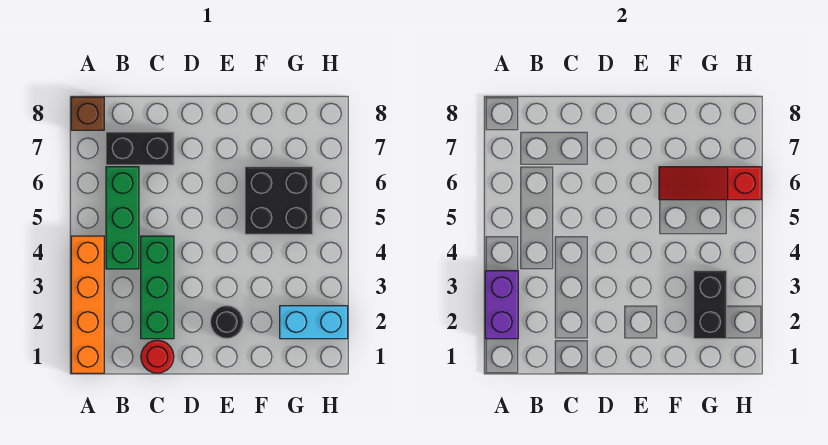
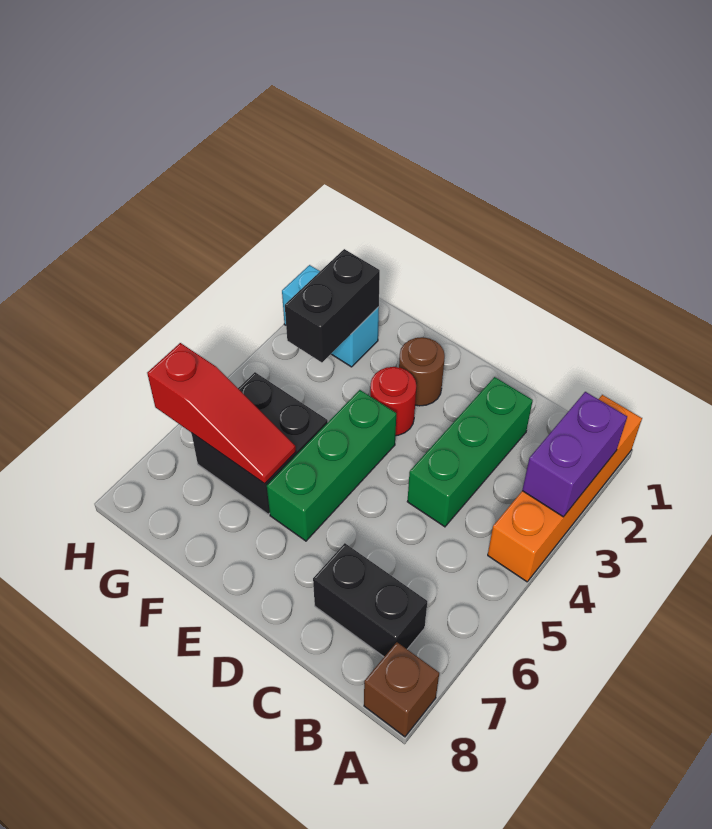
green 1x3 brick [106,167,139,269] -> green 1x3 brick moved to [267,390,396,541]
red 1x1 round brick [141,340,174,373] -> red 1x1 round brick moved to [370,367,416,436]
black 1x1 round brick [210,306,243,339] -> brown 1x1 round brick [399,337,445,406]

